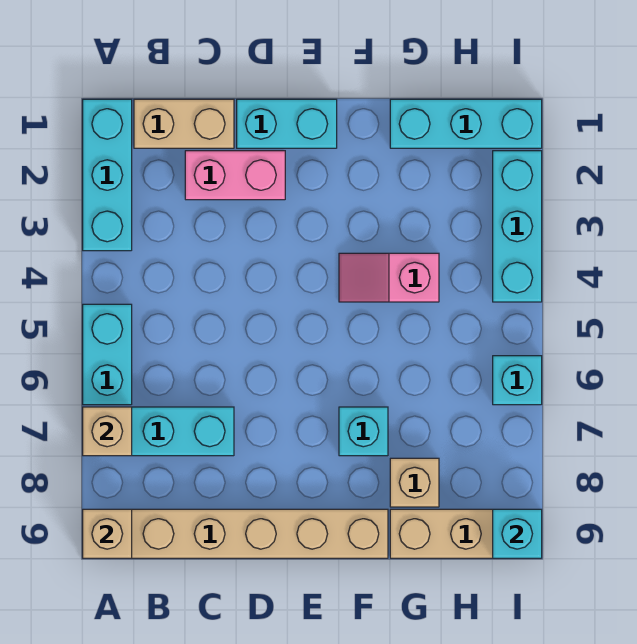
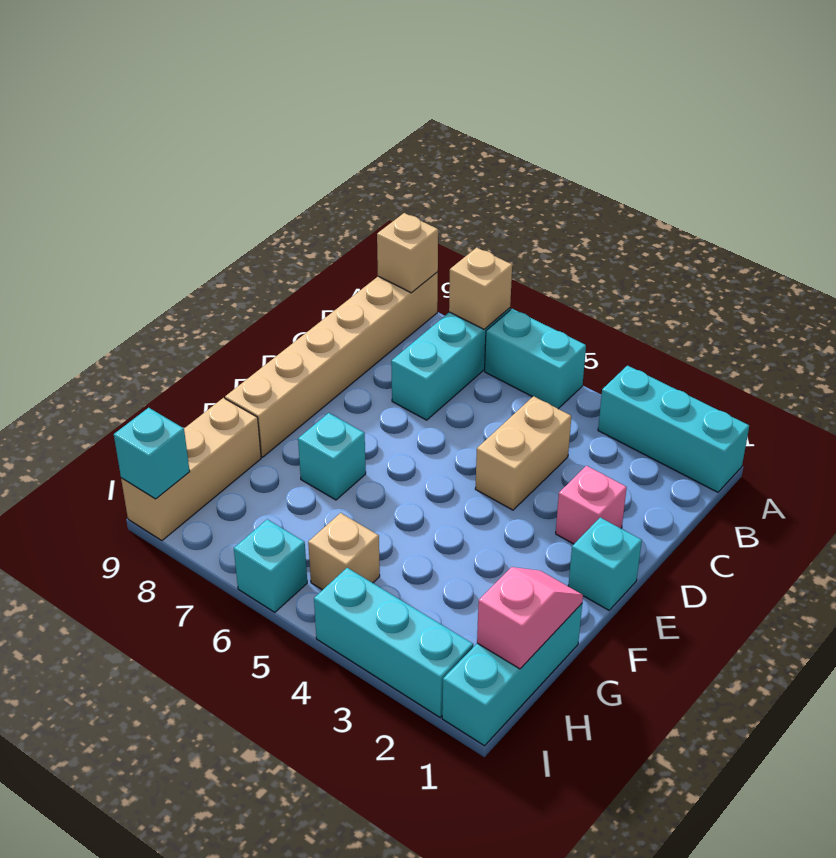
tan 1x2 brick [134,99,234,148] -> tan 1x2 brick moved to [475,396,571,510]
pink 1x2 brick [185,151,285,200] -> pink 1x1 brick [556,466,627,544]
cyan 1x2 brick [237,99,337,148] -> cyan 1x1 brick [568,517,642,610]
pink 1x2 slope [339,253,439,302] -> pink 1x2 slope moved to [477,567,583,669]
tan 1x1 brick [390,458,439,507] -> tan 1x1 brick moved to [308,513,380,590]

